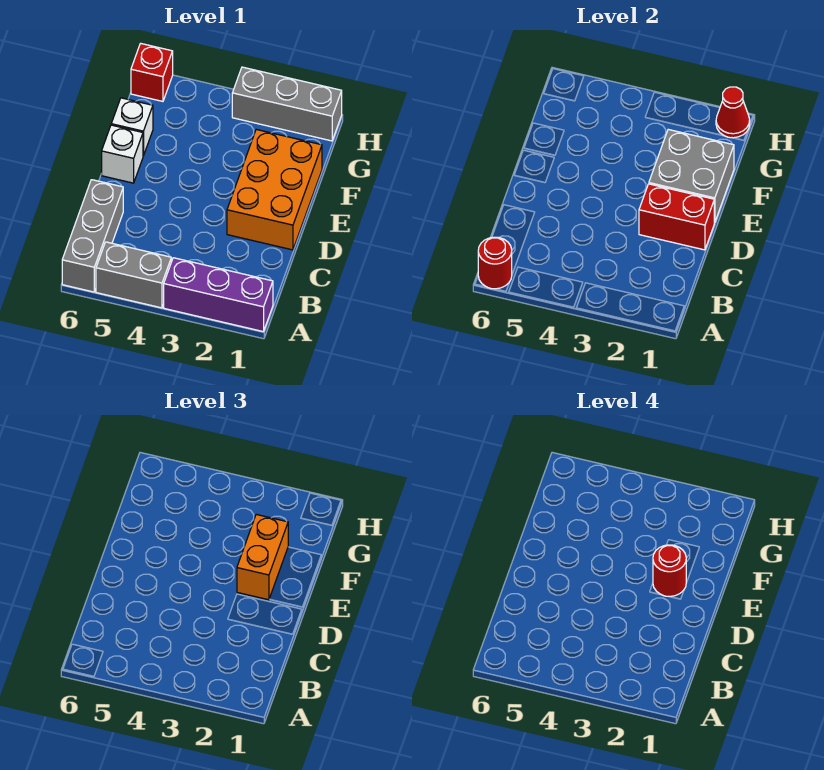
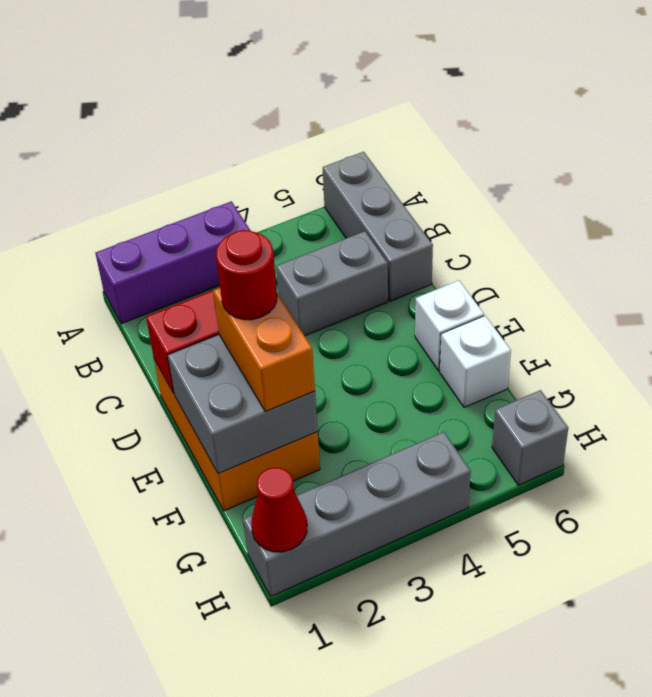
grey 1x2 brick [96,242,171,308] -> grey 1x2 brick moved to [276,231,388,336]
red 1x1 round brick [478,237,512,289] -> none
grey 1x3 brick [232,67,342,141] -> grey 1x4 brick [243,432,471,596]
red 1x1 brick [131,43,173,101] -> grey 1x1 brick [492,390,568,485]

